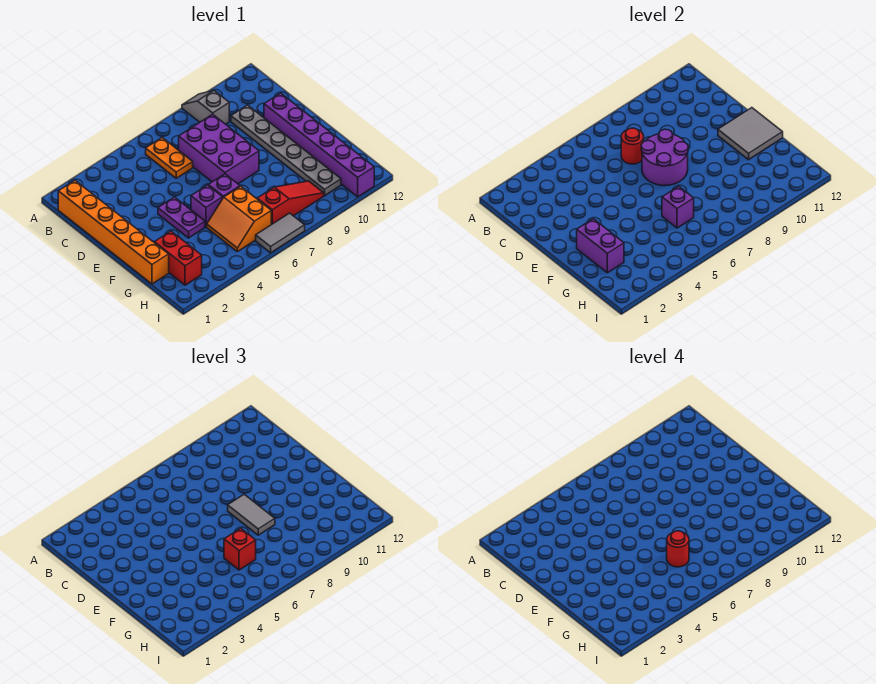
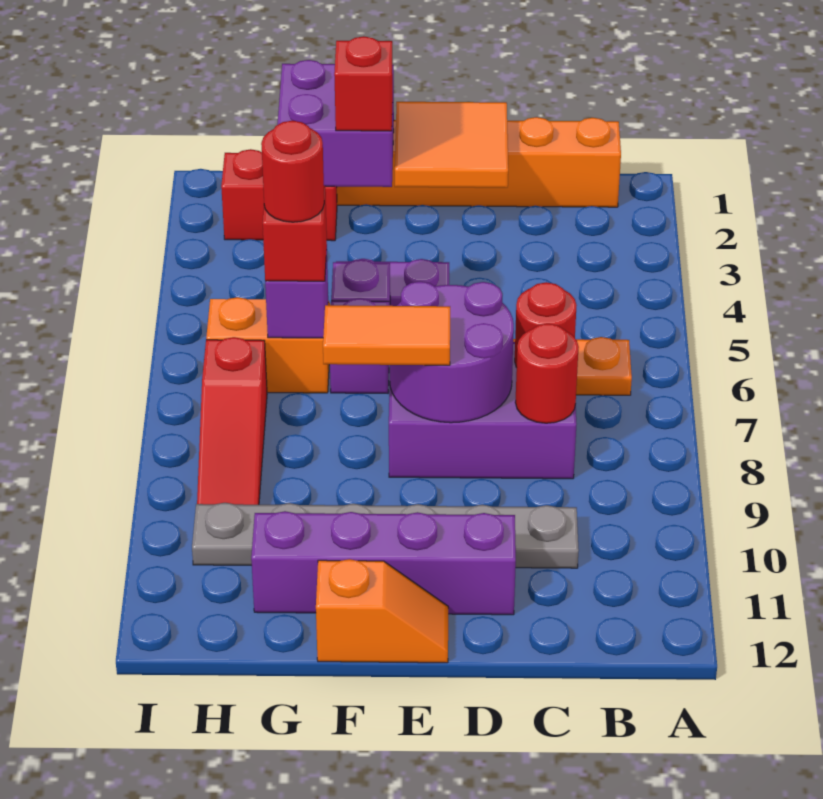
grey 1x2 slope [182,91,229,124] -> none
none -> red 1x1 round brick [515,324,579,423]
none -> orange 2x2 tile [395,102,508,188]
purple 1x6 brick [264,93,374,197] -> purple 1x4 brick [251,511,516,615]
grey 1x2 tile [228,494,275,535] -> orange 1x2 tile [323,305,450,365]
grey 2x2 tile [718,108,783,160] -> none
none -> orange 1x2 slope [316,559,448,663]
purple 1x2 brick [577,219,624,273] -> purple 2x2 brick [277,60,394,187]
none -> red 1x1 brick [334,36,393,131]
grey 1x2 tile [256,213,305,253] -> none

